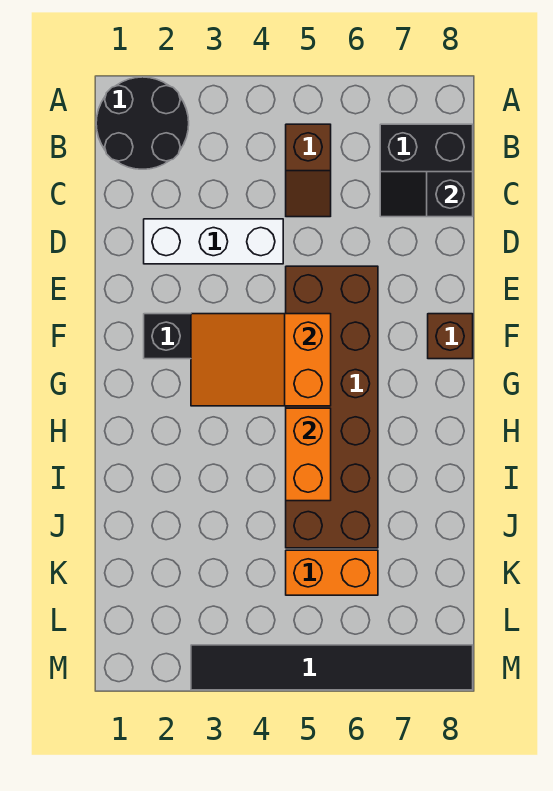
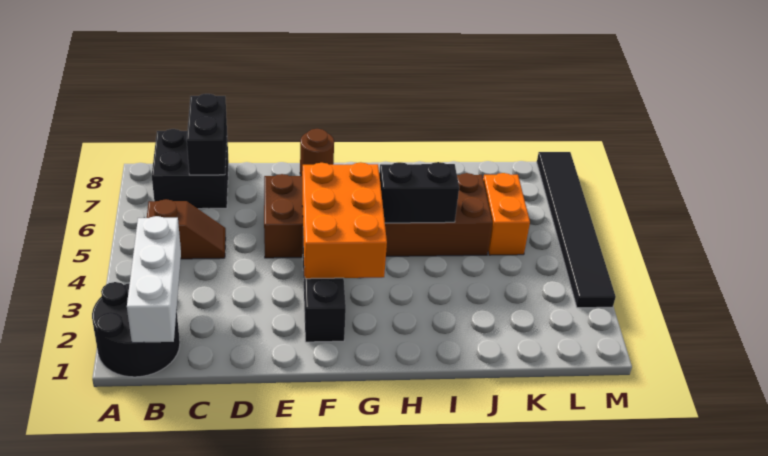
black 1x2 slope [380,172,473,217] -> black 1x2 brick [187,94,227,175]
white 1x3 brick [144,219,283,264] -> white 1x3 brick moved to [127,216,181,343]
orange 2x3 slope [191,314,331,406] -> orange 2x3 brick [302,162,387,279]
brown 1x1 brick [428,314,473,359] -> brown 1x1 round brick [300,129,334,176]
orange 1x2 brick [286,408,331,501] -> black 1x2 brick [379,162,459,223]

